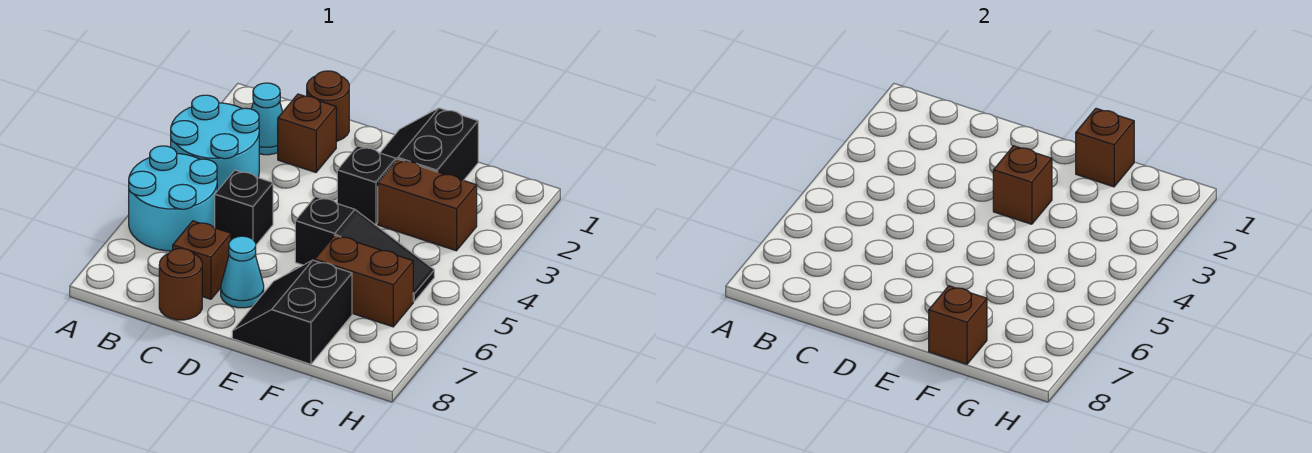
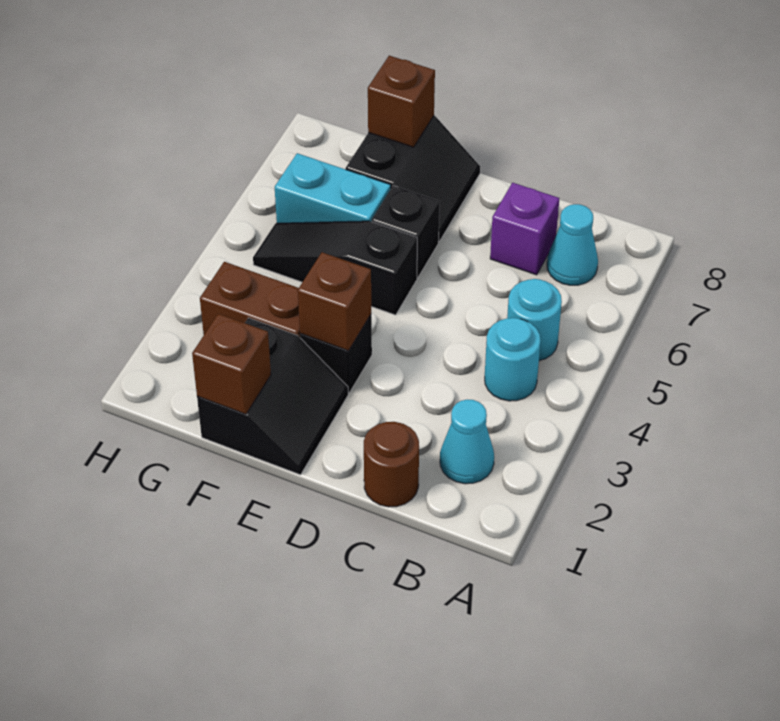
cyan 2x2 round brick [171,95,259,191] -> cyan 1x1 round brick [485,318,541,401]
cyan 2x2 round brick [129,146,217,251] -> cyan 1x1 round brick [507,279,562,361]
brown 1x1 brick [278,94,336,172] -> none
black 1x1 brick [215,170,273,245] -> black 1x1 brick moved to [372,186,440,278]
brown 1x1 brick [173,221,231,299] -> purple 1x1 brick [490,183,559,275]
brown 1x1 round brick [159,248,202,320] -> none
cyan 1x1 cone [221,236,264,308] -> cyan 1x1 cone moved to [547,204,598,285]
brown 1x2 brick [315,235,413,327] -> cyan 1x2 brick [275,153,391,223]

